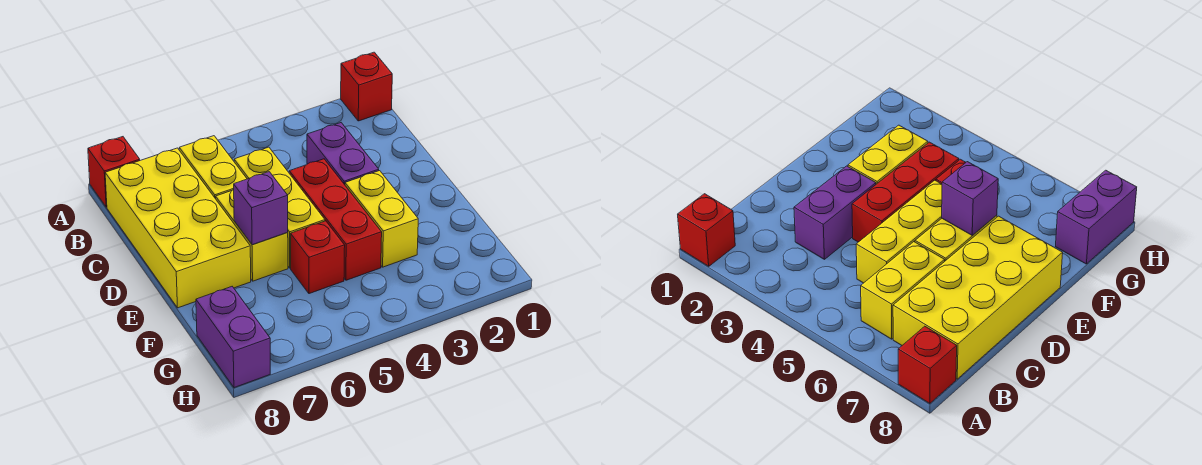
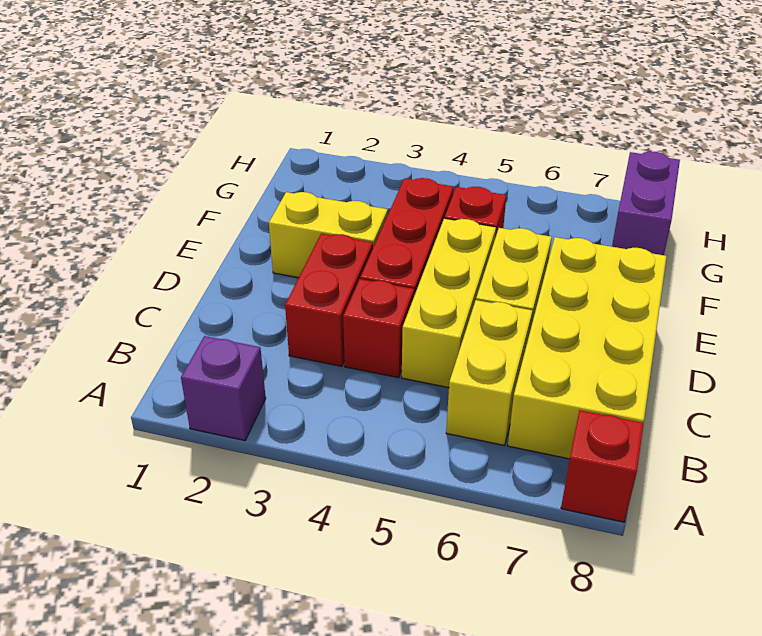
red 1x1 brick [341,52,392,121] -> red 1x1 brick moved to [343,279,414,378]
purple 1x2 brick [307,123,379,185] -> red 1x2 brick [285,234,373,366]
yellow 1x2 brick [345,171,418,267] -> yellow 1x2 brick turned to [269,192,388,278]
purple 1x1 brick [234,172,288,245] -> purple 1x1 brick moved to [181,336,266,441]

